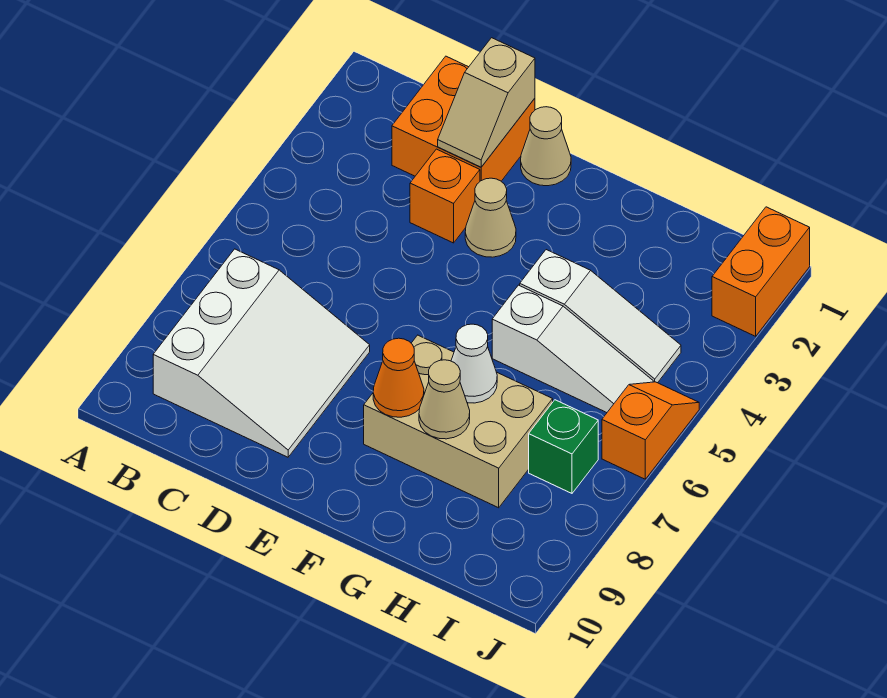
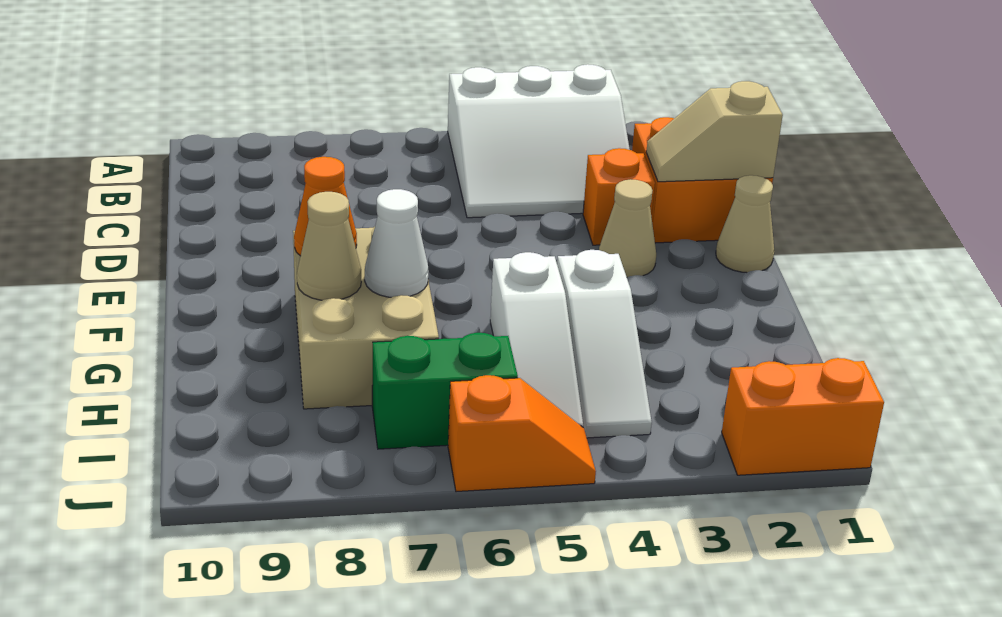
white 3x3 slope [153,249,370,457] -> white 3x3 slope moved to [448,64,630,218]
green 1x1 brick [529,400,598,493] -> green 1x2 brick [372,333,518,449]

